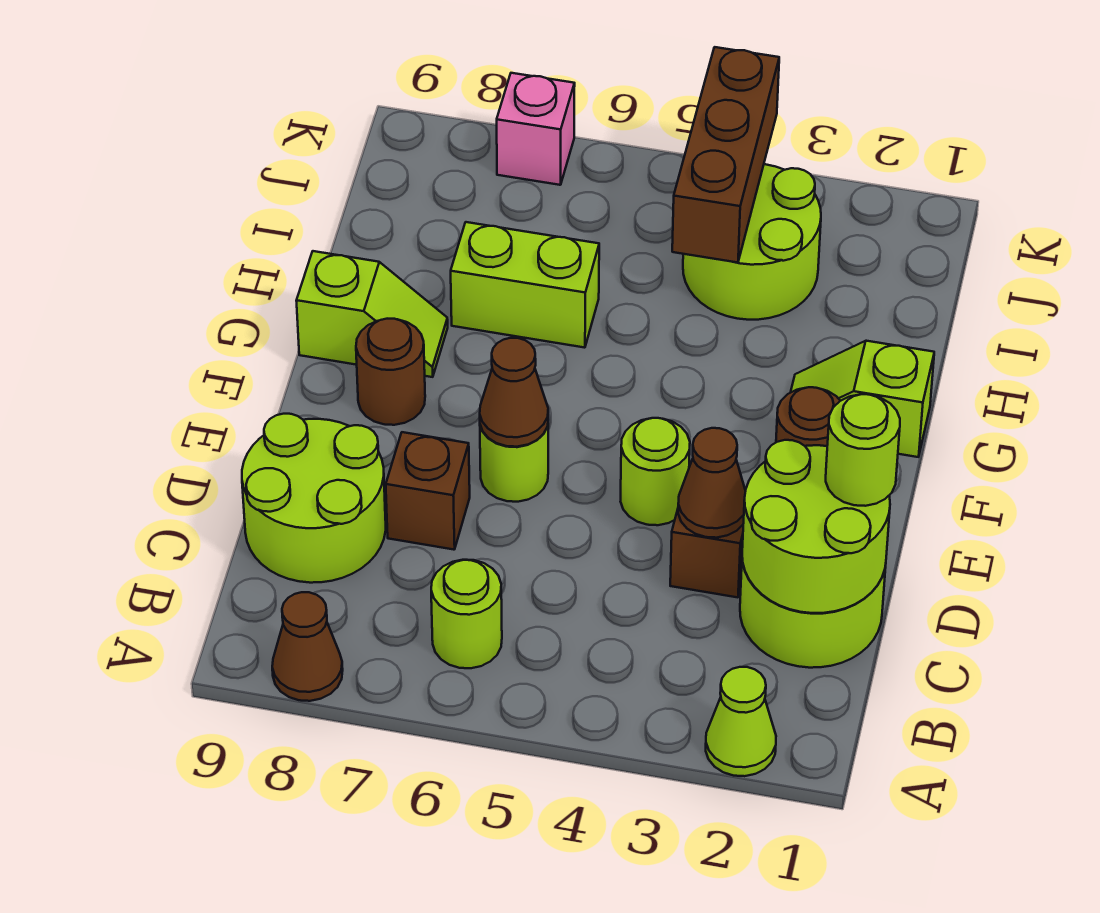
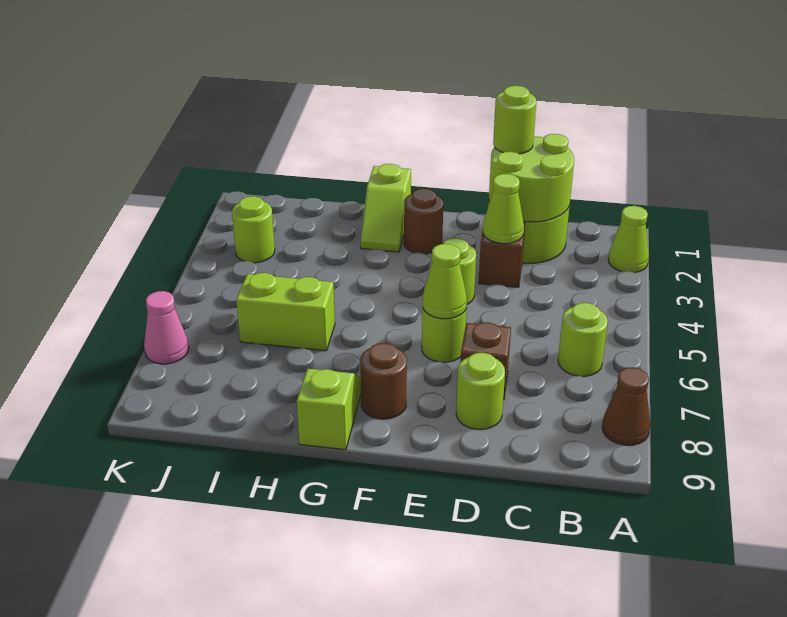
lime 2x2 round brick [242,414,386,583] -> lime 1x1 round brick [456,353,505,429]
brown 1x1 cone [678,428,746,538] -> lime 1x1 cone [483,174,524,244]
brown 1x1 cone [480,338,548,447] -> lime 1x1 cone [423,244,467,319]
lime 1x2 brick [451,222,599,348] -> lime 1x2 brick turned to [236,273,335,351]
lime 2x2 round brick [683,164,821,320] -> lime 1x1 round brick [232,196,275,263]
brown 1x3 brick [672,47,779,263] -> none
pink 1x1 brick [497,73,575,185] -> pink 1x1 cone [144,291,189,364]

